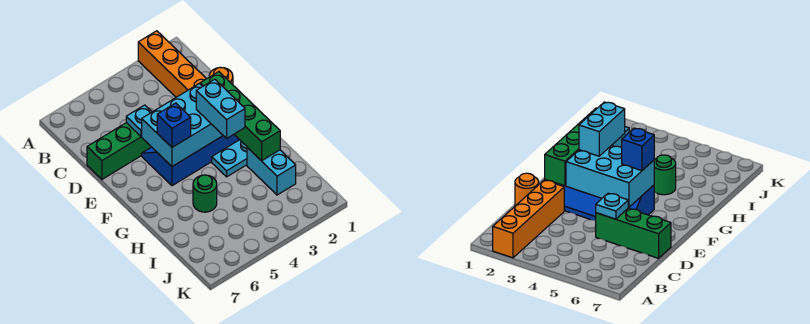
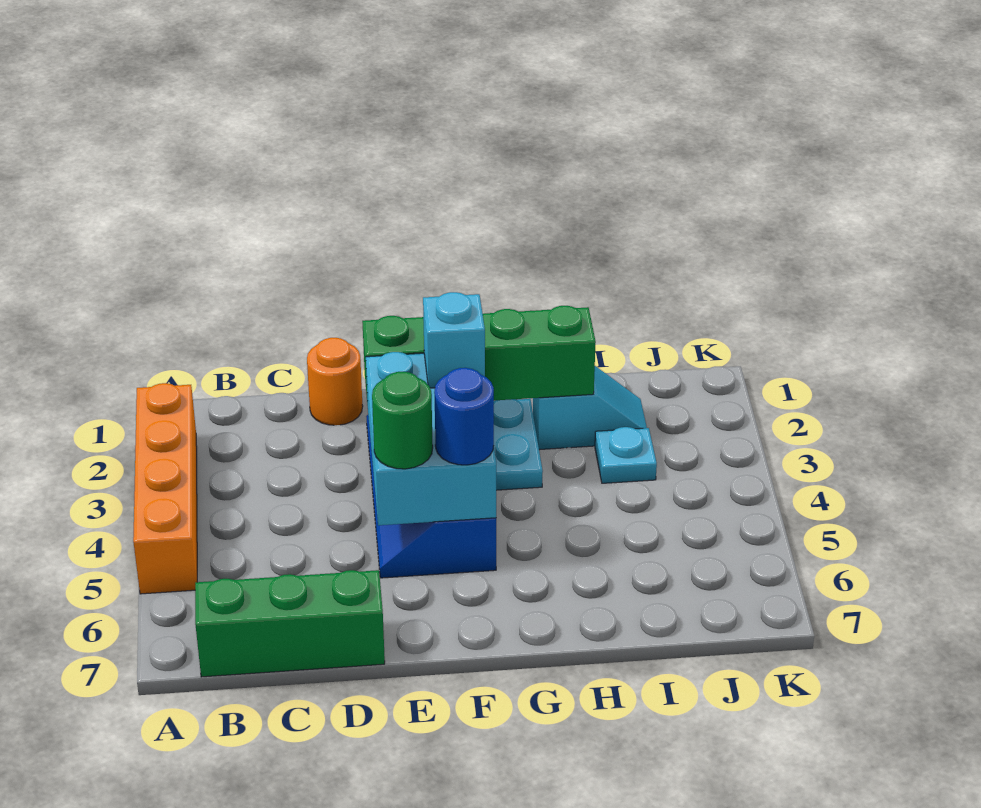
orange 1x4 brick [138,31,206,97] -> orange 1x4 brick turned to [133,383,197,594]
green 1x3 brick [87,123,151,179] -> green 1x3 brick turned to [195,570,385,677]
cyan 1x1 plate [126,105,152,136] -> cyan 1x1 plate moved to [595,427,657,483]
cyan 1x2 brick [196,79,245,138] -> cyan 1x1 brick [423,292,485,388]
blue 1x1 brick [157,103,191,147] -> blue 1x1 round brick [434,368,494,465]
cyan 1x2 brick [247,147,296,195] -> cyan 1x2 slope [533,366,647,450]
green 1x1 round brick [193,175,217,212] -> green 1x1 round brick moved to [372,372,433,469]

